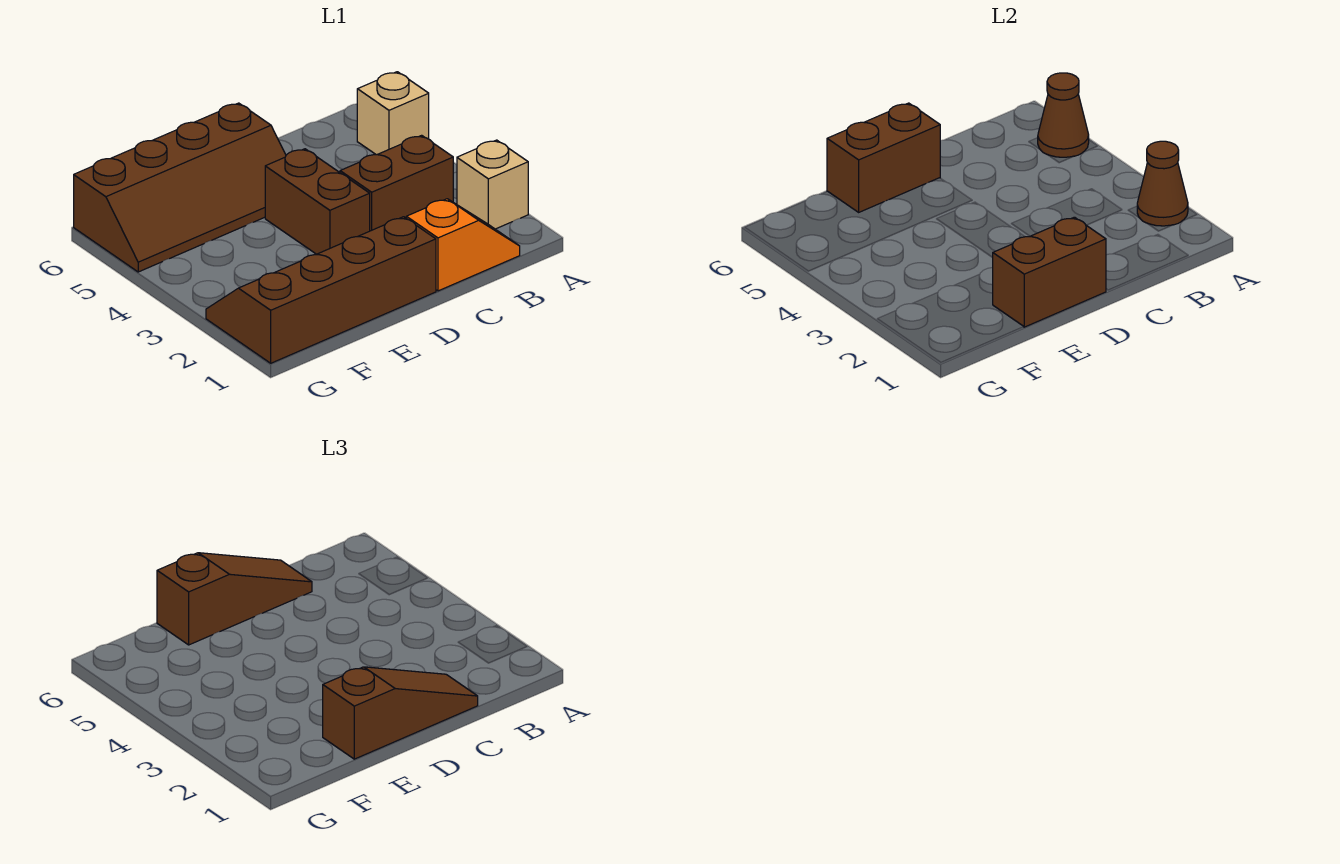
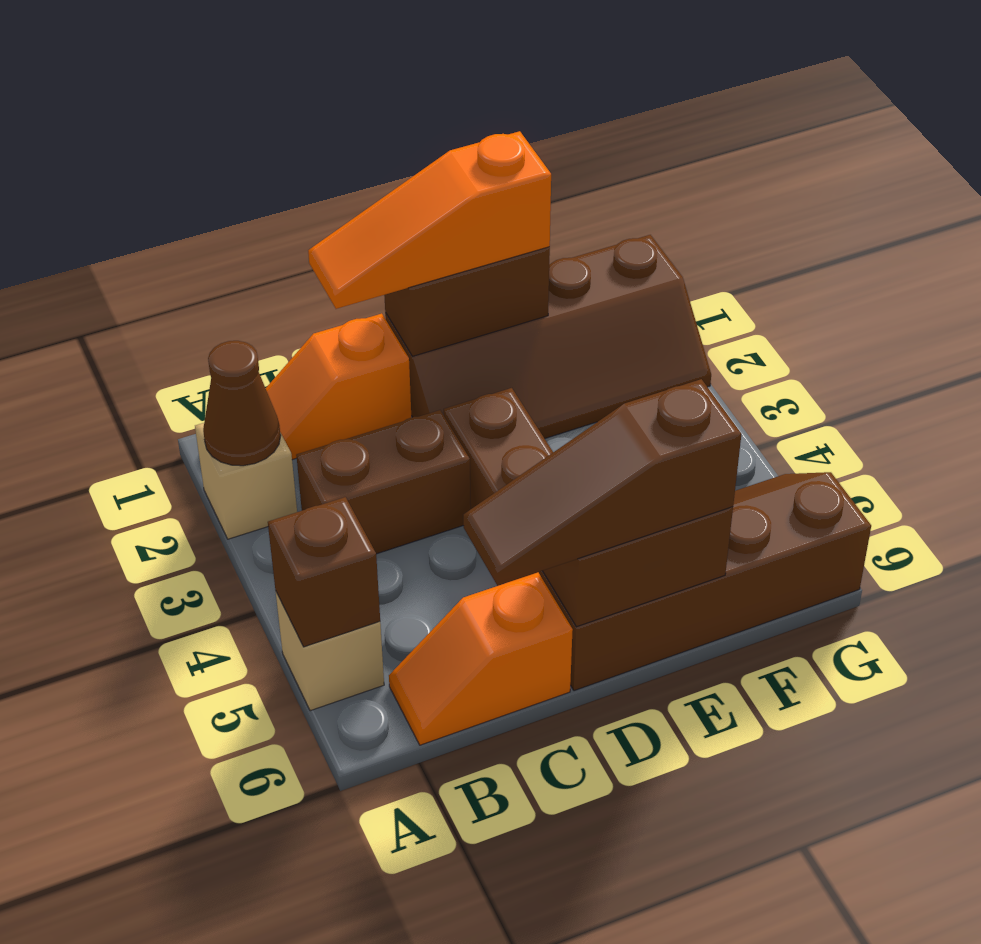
brown 1x1 cone [1038,73,1089,157] -> brown 1x1 brick [268,497,380,647]
none -> orange 1x2 slope [389,572,573,745]
brown 1x3 slope [323,667,478,759] -> orange 1x3 slope [308,131,551,309]

